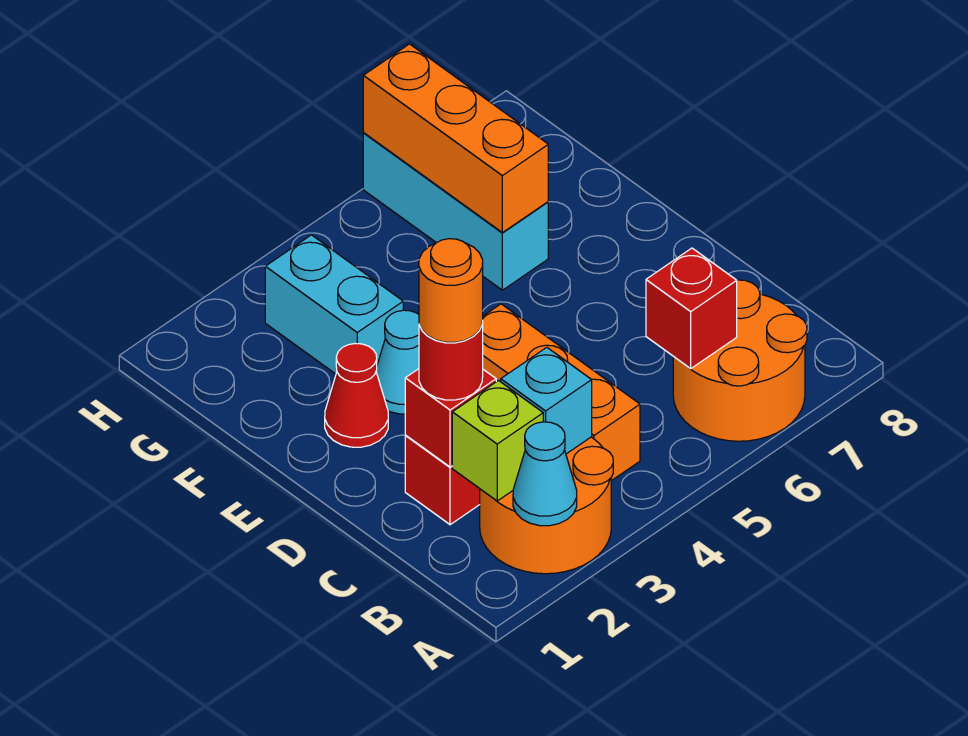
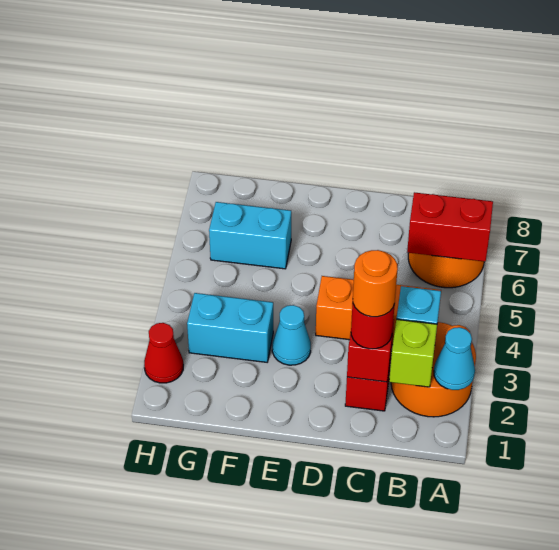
red 1x1 brick [646,248,737,369] -> red 1x2 brick [407,192,493,262]
red 1x1 cone [325,344,388,447] -> red 1x1 cone moved to [144,323,183,383]
cyan 1x3 brick [363,133,548,290] -> cyan 1x2 brick [209,202,291,269]
orange 1x3 brick [363,44,548,233] -> none

